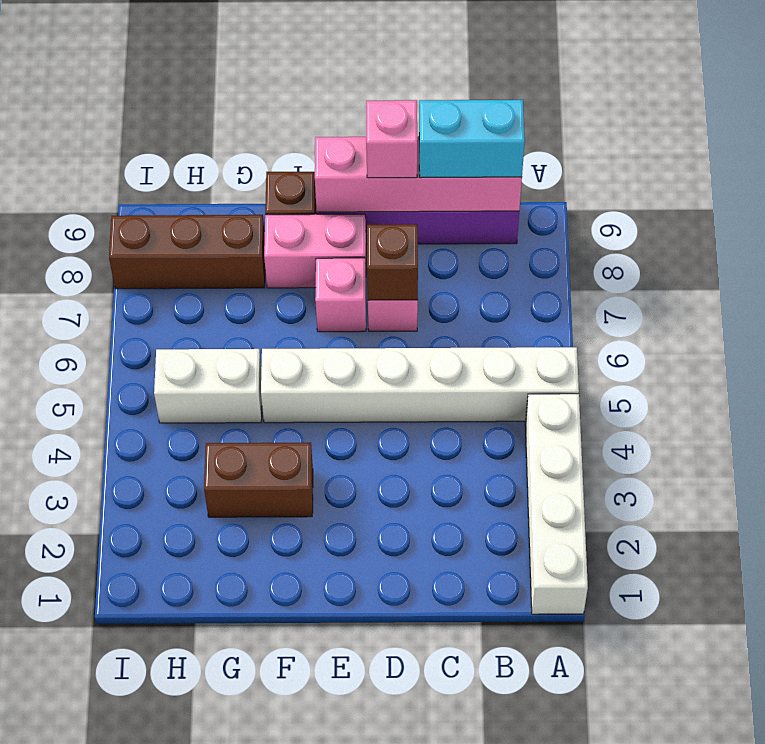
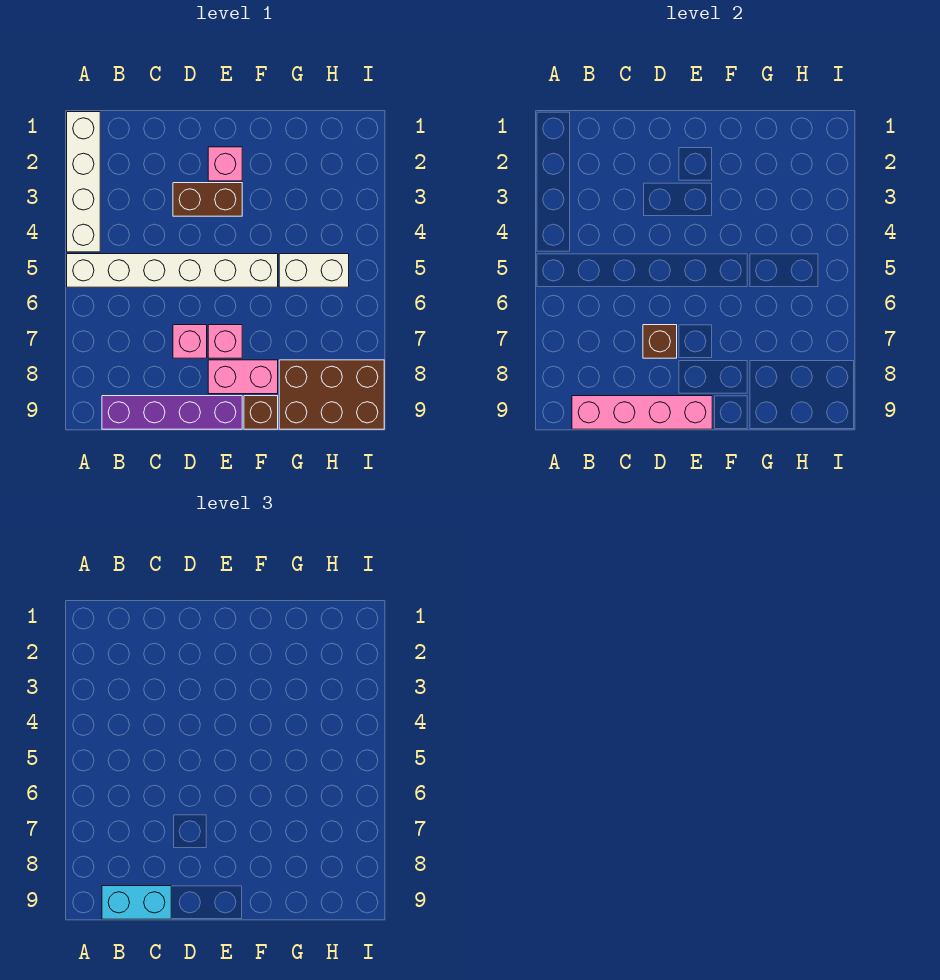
pink 1x1 brick [366,100,417,178] -> pink 1x1 brick moved to [208,147,242,181]
brown 1x2 brick [204,443,313,517] -> brown 1x2 brick moved to [173,183,242,216]
brown 1x3 brick [109,215,265,289] -> brown 2x3 brick [279,360,384,429]

